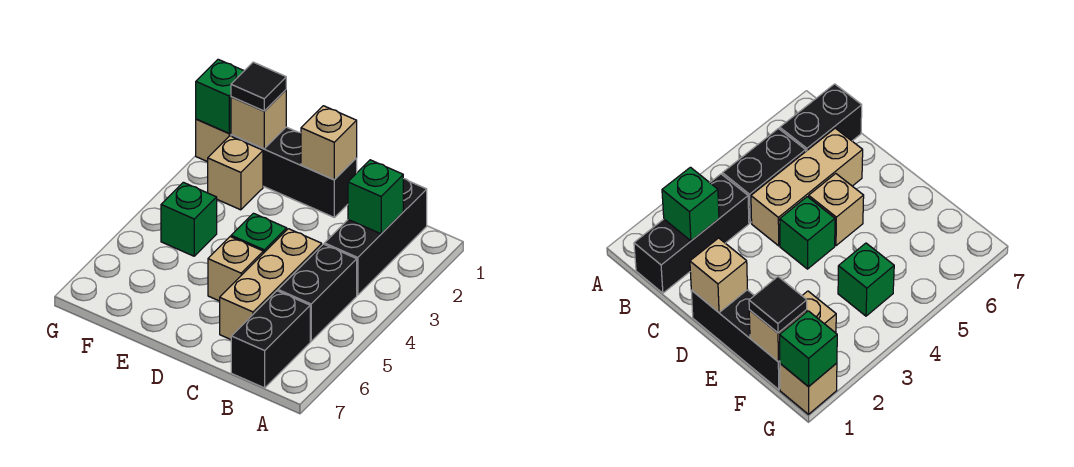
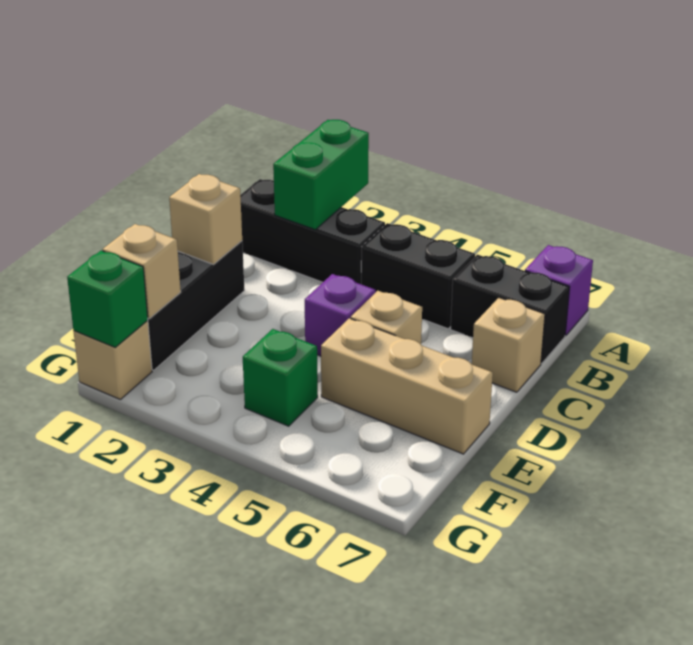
none -> purple 1x1 brick [525,245,593,336]
green 1x1 brick [348,160,403,234] -> green 1x2 brick [273,120,369,230]
tan 1x3 brick [220,229,322,340] -> tan 1x3 brick moved to [321,318,493,454]
green 1x1 brick [231,213,287,253] -> purple 1x1 brick [305,274,376,356]
black 1x1 tile [231,62,286,111] -> none
tan 1x1 brick [208,136,263,210] -> tan 1x1 brick moved to [472,298,545,392]

